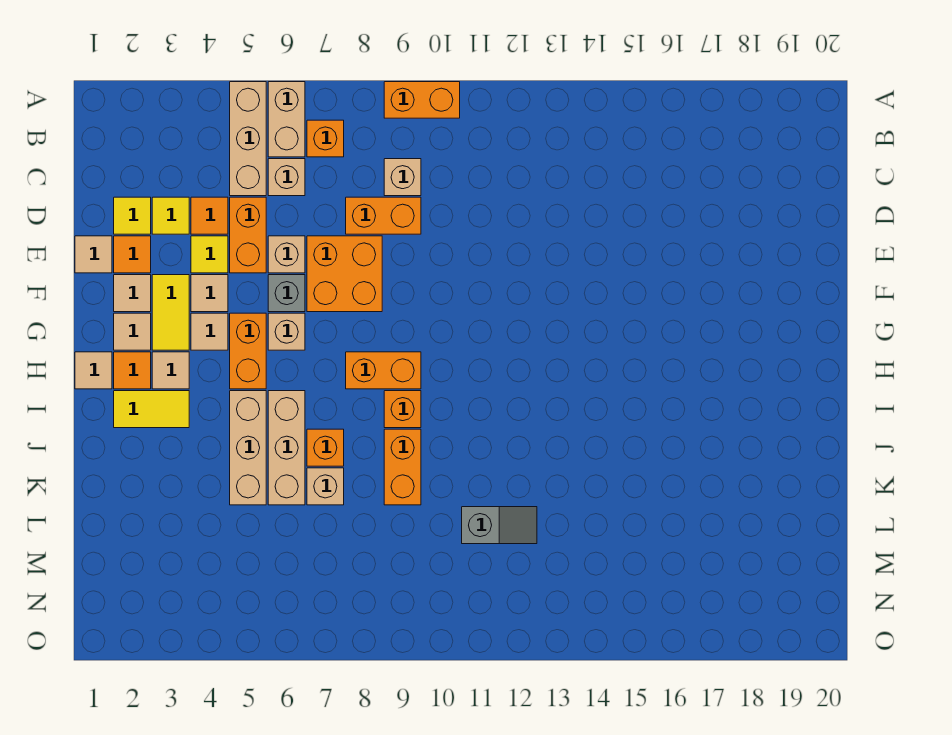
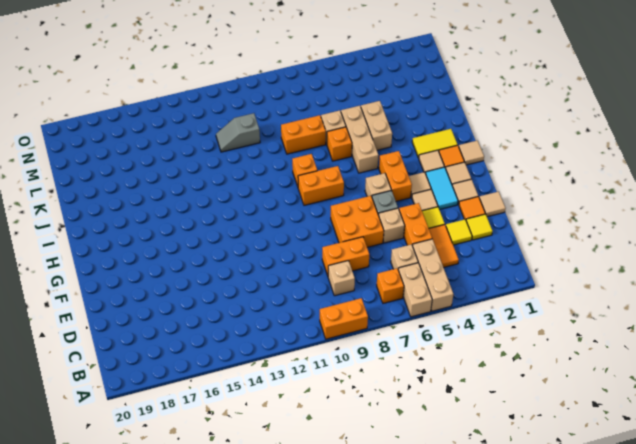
orange 1x1 tile [191,197,228,234] -> orange 1x2 tile [429,225,459,267]
yellow 1x2 tile [152,275,189,350] -> cyan 1x2 tile [426,167,458,210]
tan 1x3 brick [230,391,266,505] -> tan 1x2 brick [361,101,392,150]
orange 1x2 brick [384,429,421,505] -> orange 1x2 brick turned to [281,115,326,154]

